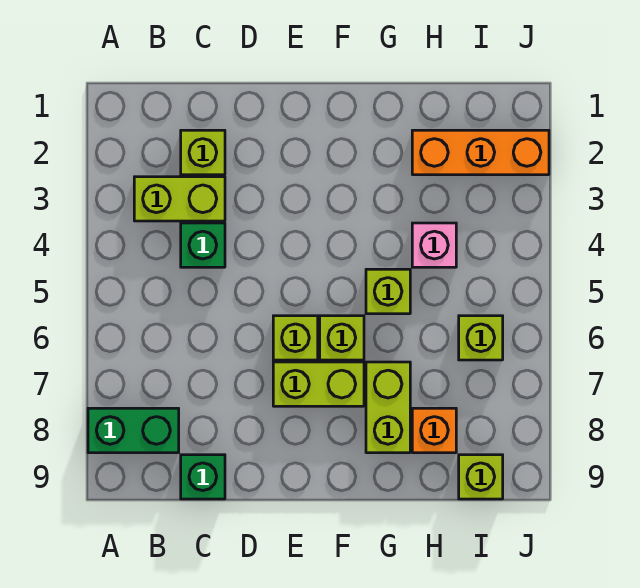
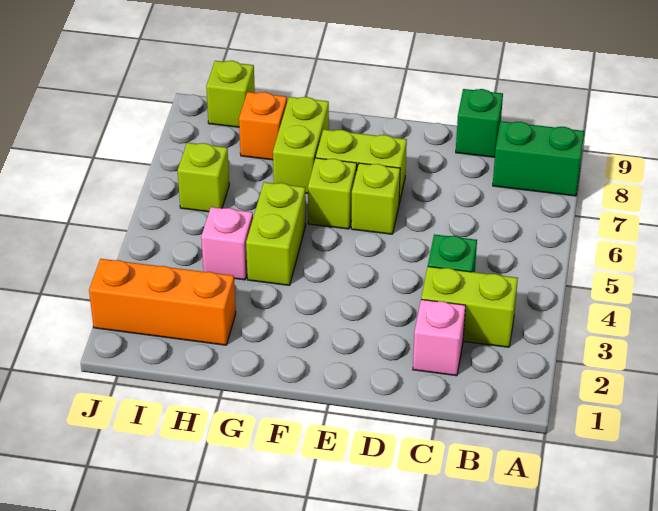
lime 1x1 brick [181,130,225,175] -> pink 1x1 brick [413,299,466,376]
lime 1x1 brick [366,269,410,314] -> lime 1x2 brick [246,182,306,285]

